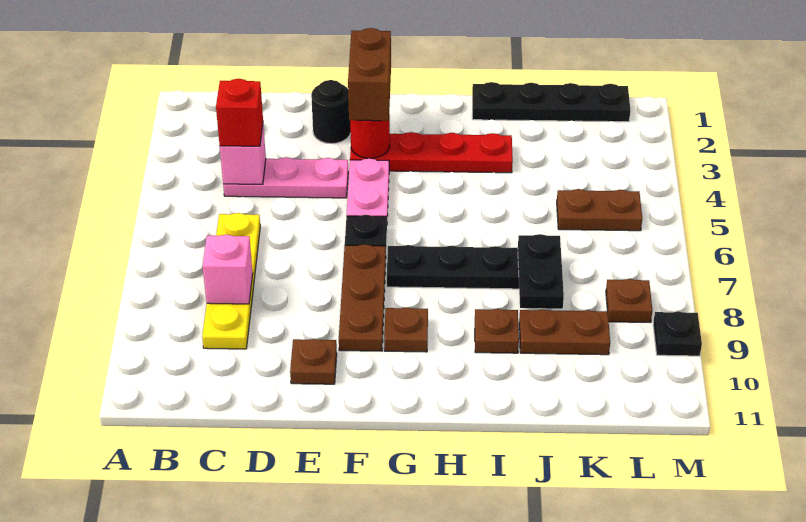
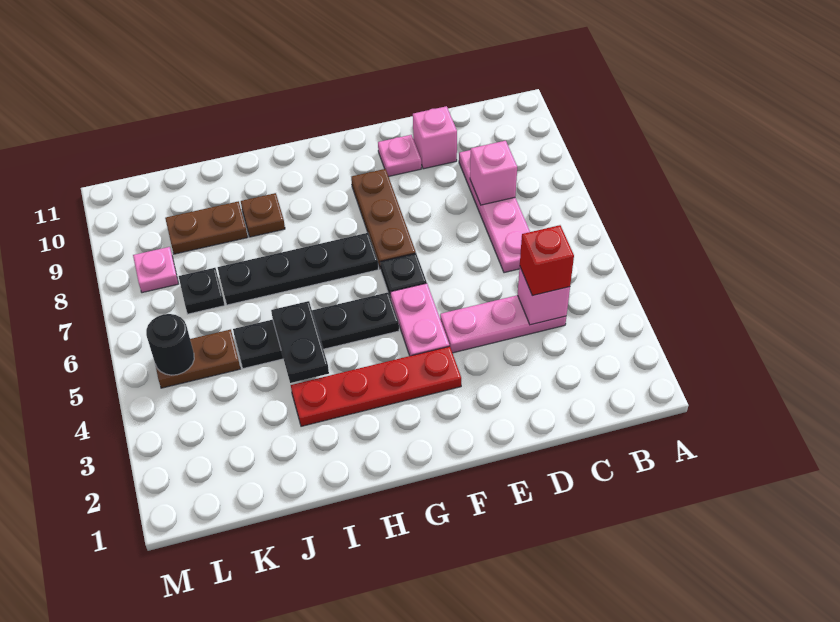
yellow 1x4 plate [202,213,260,349] -> pink 1x4 plate [459,150,530,273]
none -> pink 1x1 brick [413,106,457,169]
black 1x1 round brick [311,80,351,144] -> black 1x1 round brick moved to [146,314,194,375]
brown 1x1 plate [290,339,337,384] -> pink 1x1 plate [378,135,421,176]
brown 1x2 brick [348,28,391,121] -> none
red 1x1 round brick [350,115,390,158] -> none
brown 1x1 plate [384,307,428,352] -> none
black 1x4 plate [472,82,631,122] -> black 1x4 plate moved to [233,292,399,369]
black 1x2 plate [518,234,564,309] -> black 1x2 plate moved to [271,301,329,383]
brown 1x1 plate [606,279,652,322] -> pink 1x1 plate [133,247,178,293]
black 1x1 plate [653,312,702,356] -> black 1x1 plate moved to [179,268,225,314]

